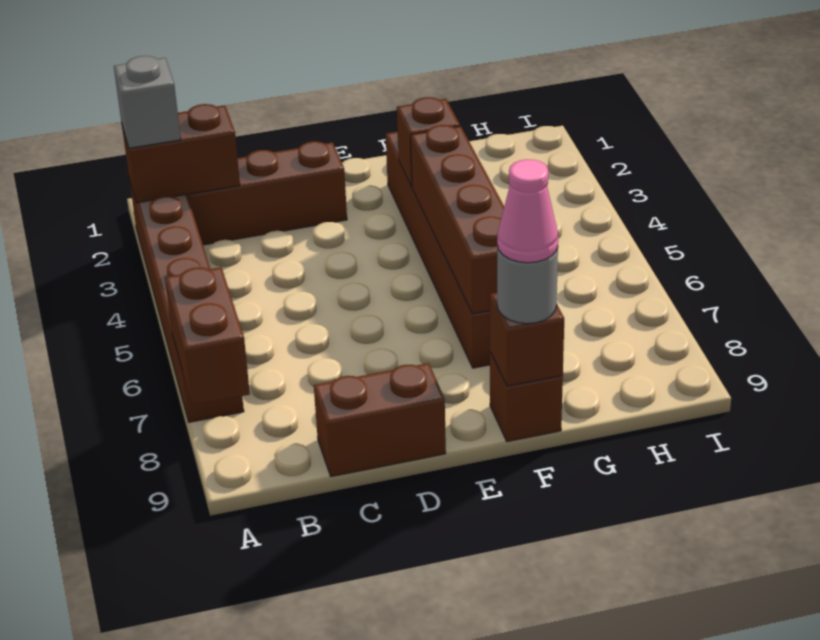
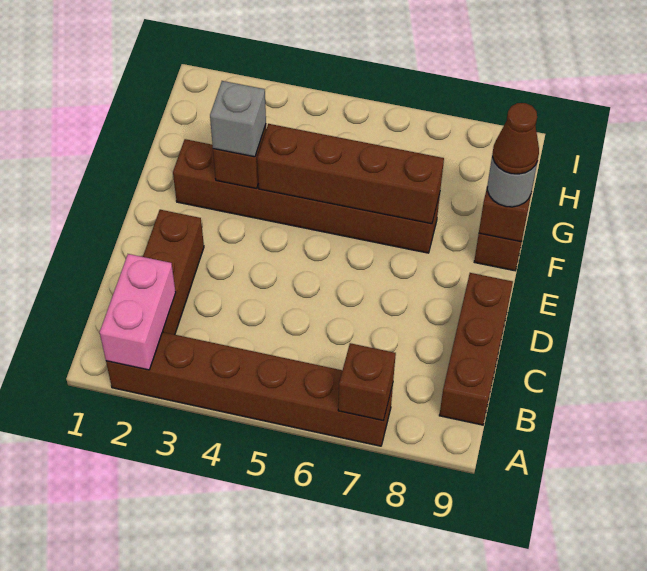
brown 1x2 brick [122,104,240,203] -> pink 1x2 brick [100,254,176,370]
grey 1x1 brick [114,56,181,148] -> grey 1x1 brick moved to [210,81,266,157]
brown 1x2 brick [165,267,250,405] -> brown 1x1 brick [338,343,396,420]
brown 1x2 brick [314,363,446,477] -> brown 1x3 brick [439,273,513,425]
pink 1x1 cone [497,159,558,263] -> brown 1x1 cone [493,103,539,174]

